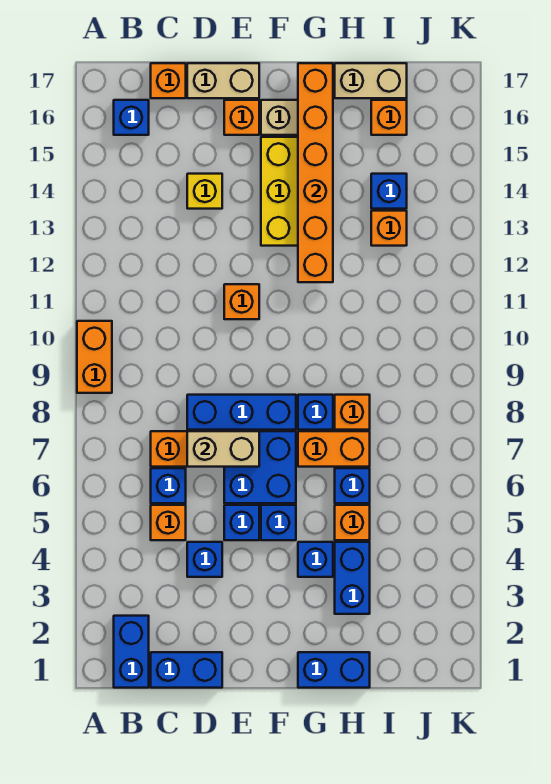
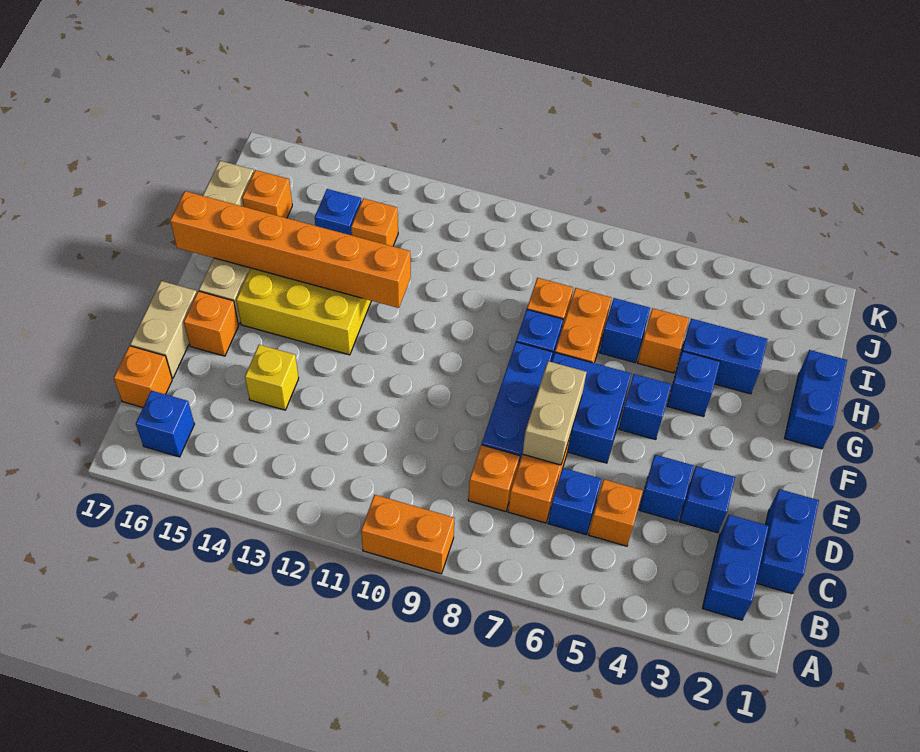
blue 1x2 brick [114,616,149,688] -> blue 1x2 brick turned to [702,515,769,620]
blue 1x1 brick [224,505,259,540] -> blue 1x1 brick moved to [679,466,735,533]
orange 1x1 brick [224,284,259,319] -> orange 1x1 brick moved to [468,445,520,512]

